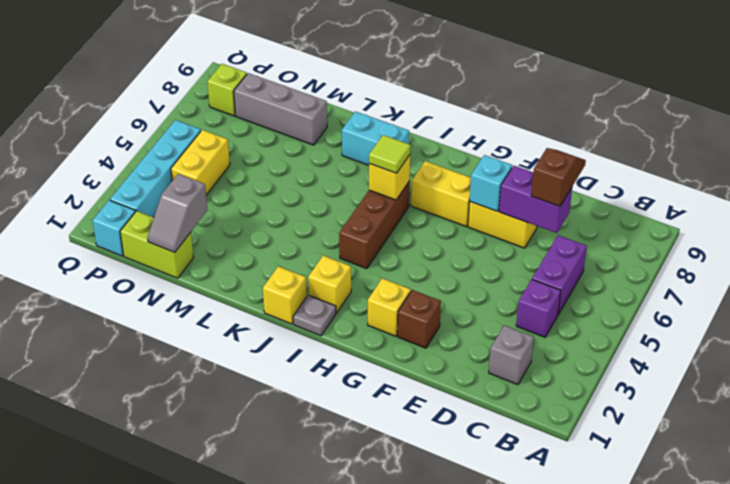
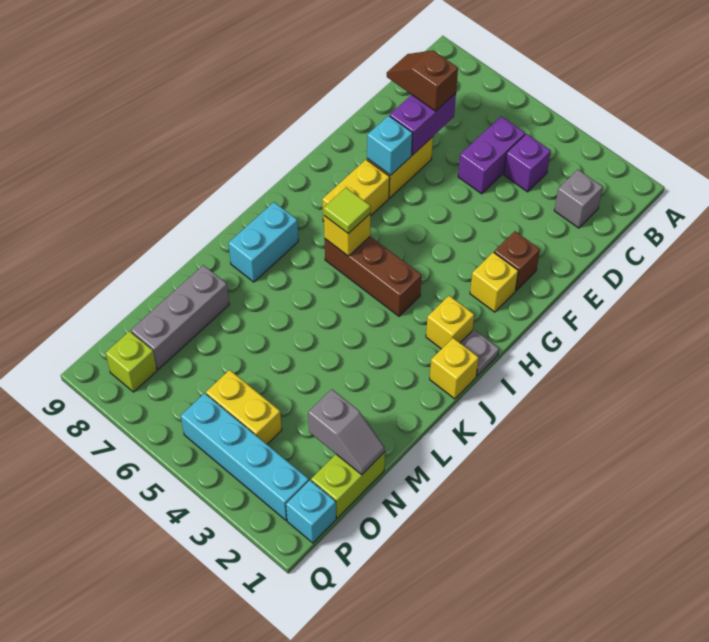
purple 1x2 brick [532,235,587,314] -> purple 1x2 brick turned to [458,116,525,194]

